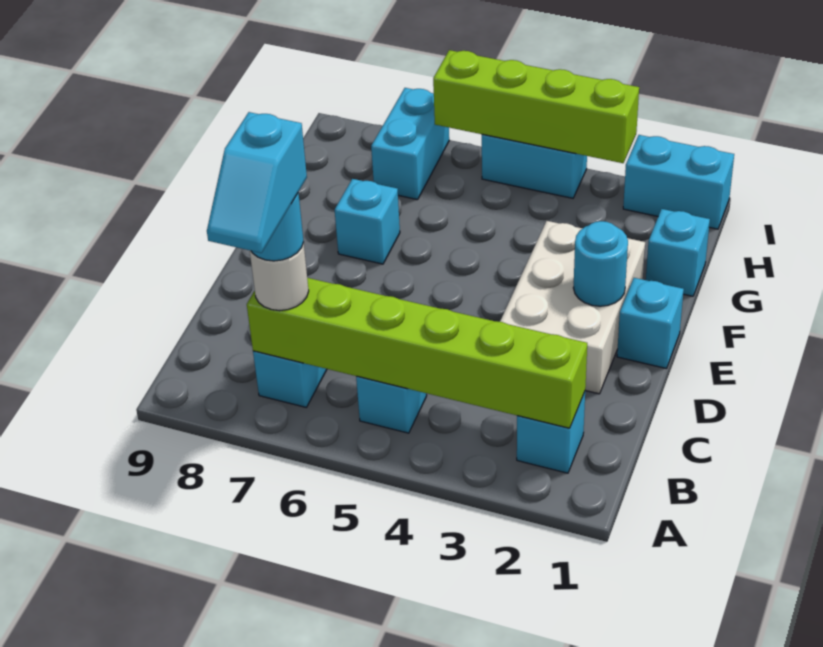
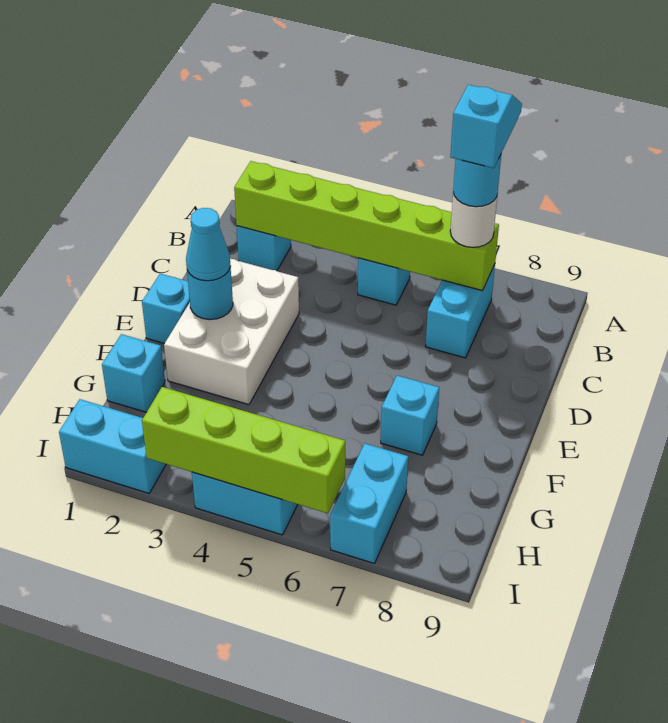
none -> cyan 1x1 cone [186,208,230,281]

